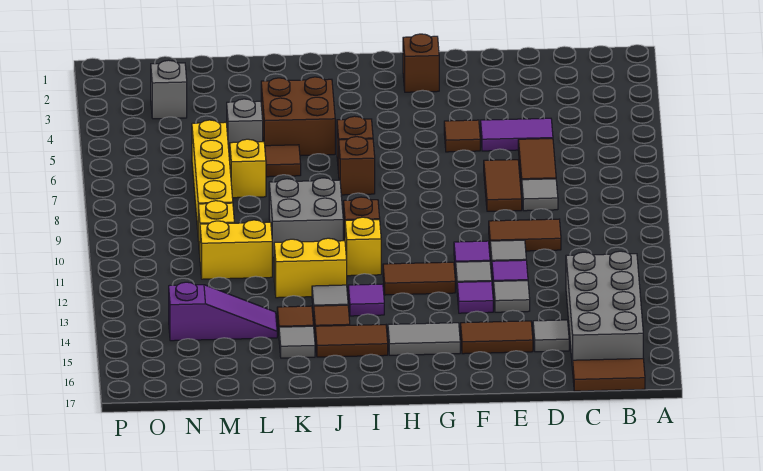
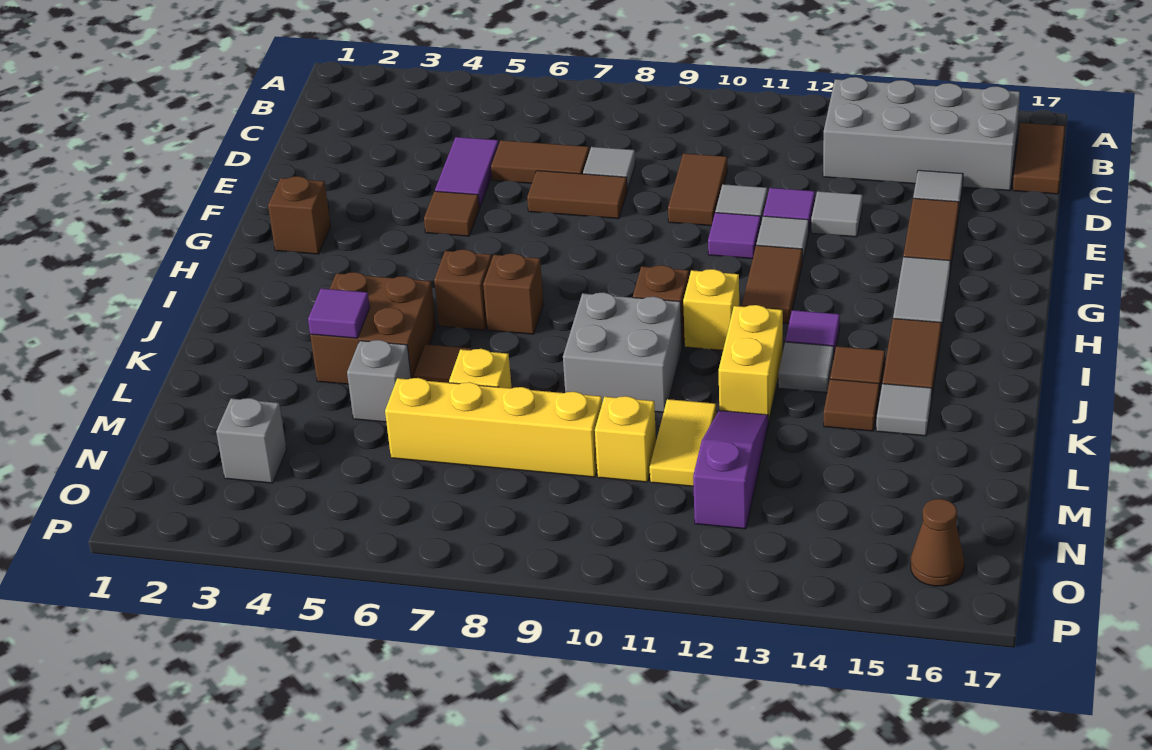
purple 1x1 tile [457,281,493,313] -> purple 1x1 tile moved to [308,288,370,338]
yellow 1x2 brick [200,220,272,279] -> yellow 1x2 tile [650,399,717,486]
purple 1x3 slope [169,282,277,341] -> purple 1x3 slope moved to [693,410,769,529]
none -> brown 1x1 cone [911,499,964,586]

